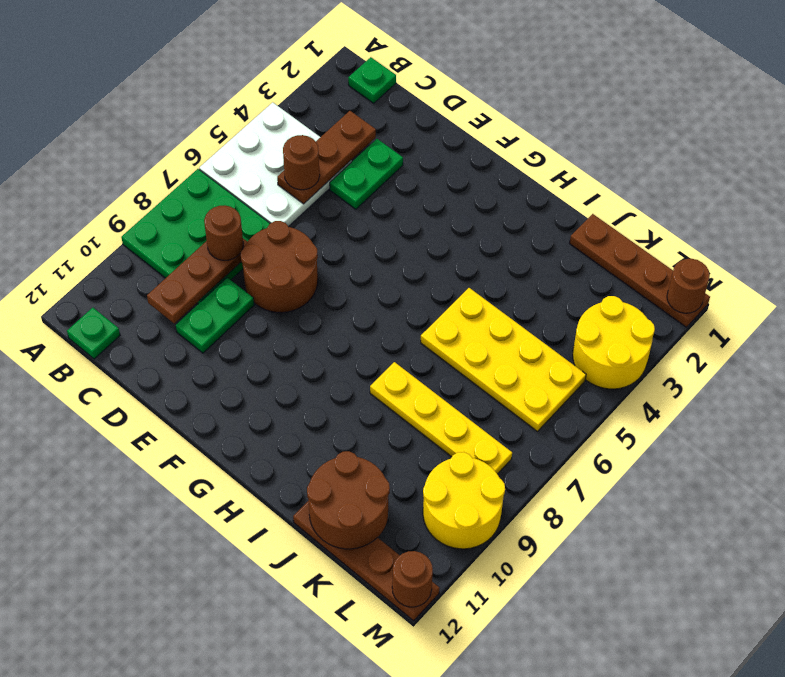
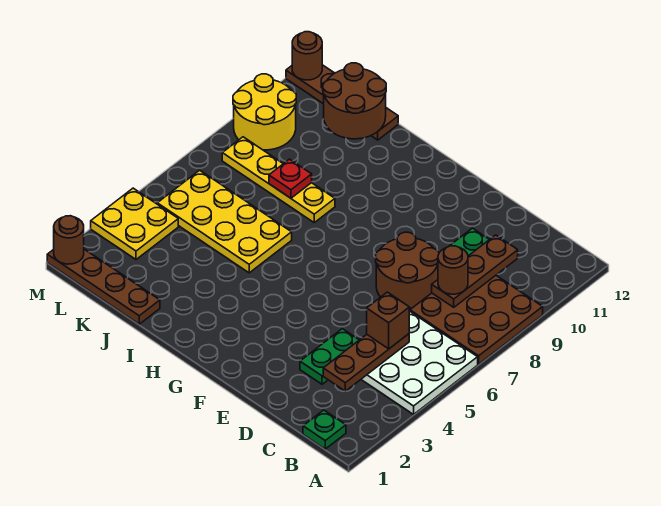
green 3x3 plate [121,169,270,304] -> brown 3x3 plate [410,276,543,364]
green 1x1 plate [67,308,120,359] -> none
brown 1x1 round brick [283,135,320,190] -> brown 1x1 brick [367,292,409,349]
none -> red 1x1 plate [269,159,312,198]
yellow 2x2 round brick [573,296,655,389] -> yellow 2x2 plate [91,188,178,259]

